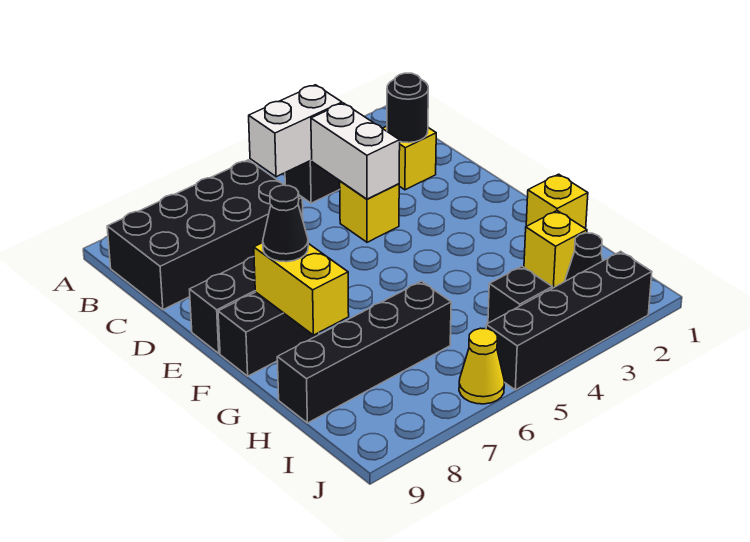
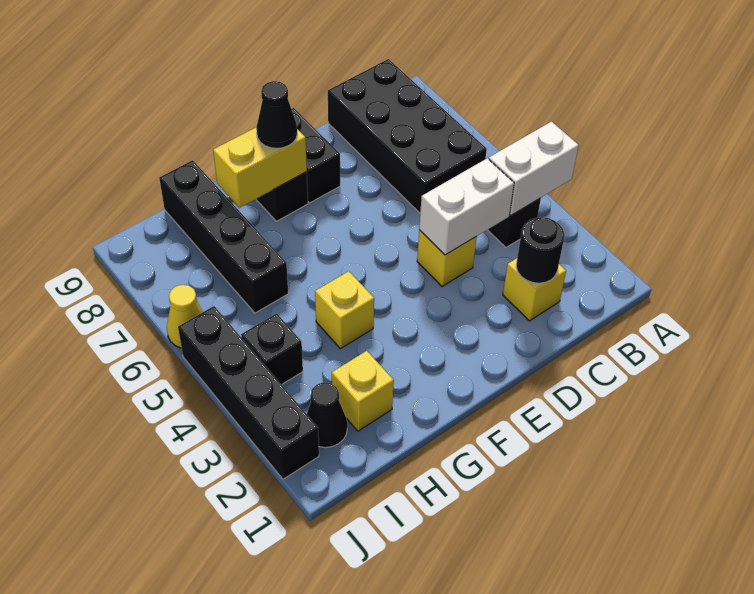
white 1x2 brick [249,85,342,177] -> white 1x2 brick turned to [489,122,579,215]
yellow 1x1 brick [526,174,588,229] -> yellow 1x1 brick moved to [315,271,374,349]

